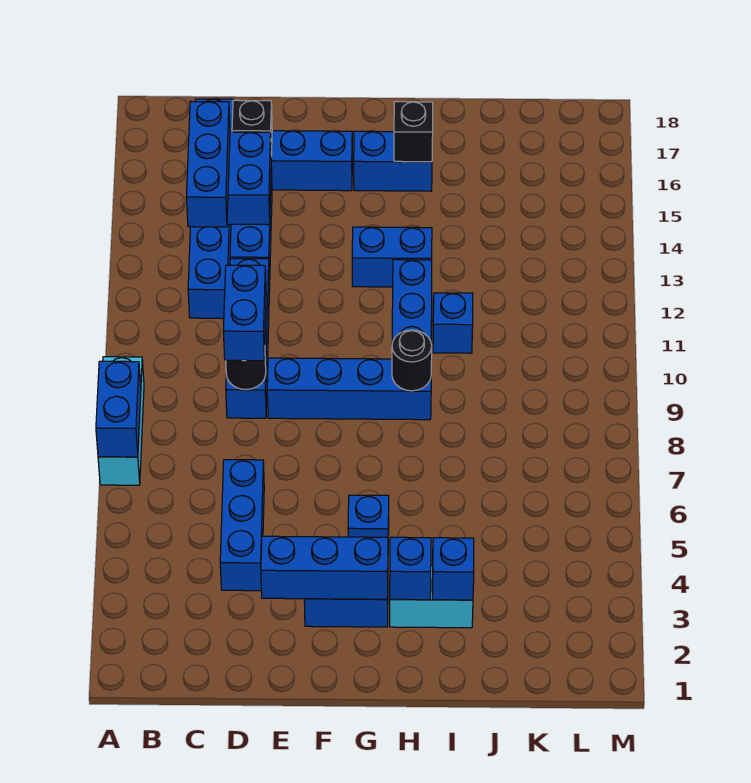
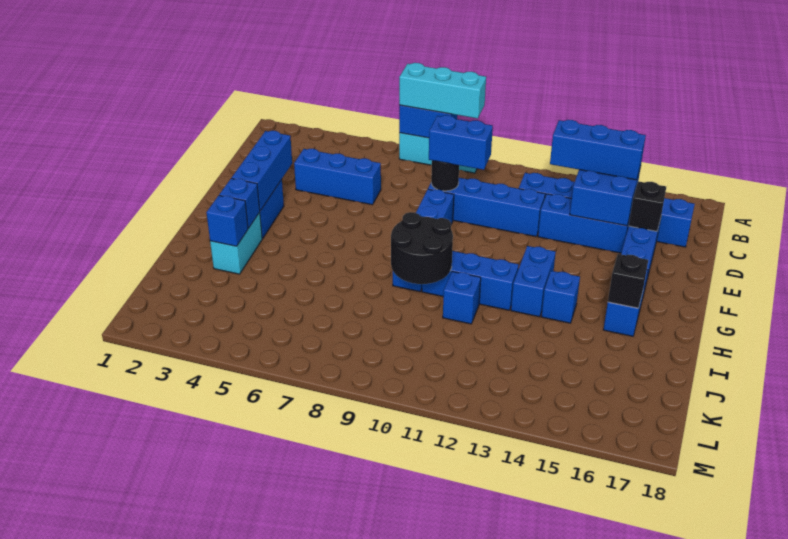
none -> cyan 1x3 brick [399,63,486,118]
blue 1x1 brick [348,495,389,537] -> blue 1x1 brick moved to [541,271,580,323]
black 1x1 round brick [392,330,432,391] -> black 2x2 round brick [391,212,453,284]

